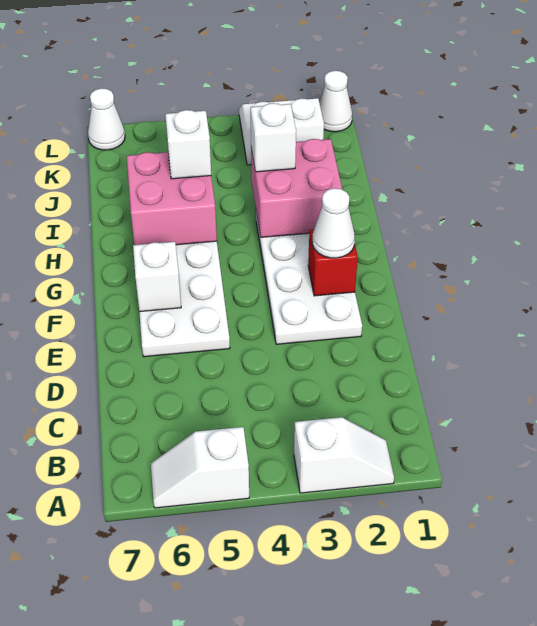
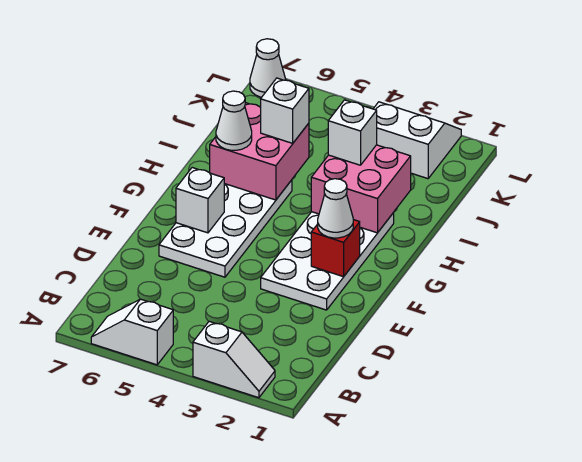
white 1x1 cone [319,71,352,132] -> white 1x1 cone moved to [216,91,252,150]

